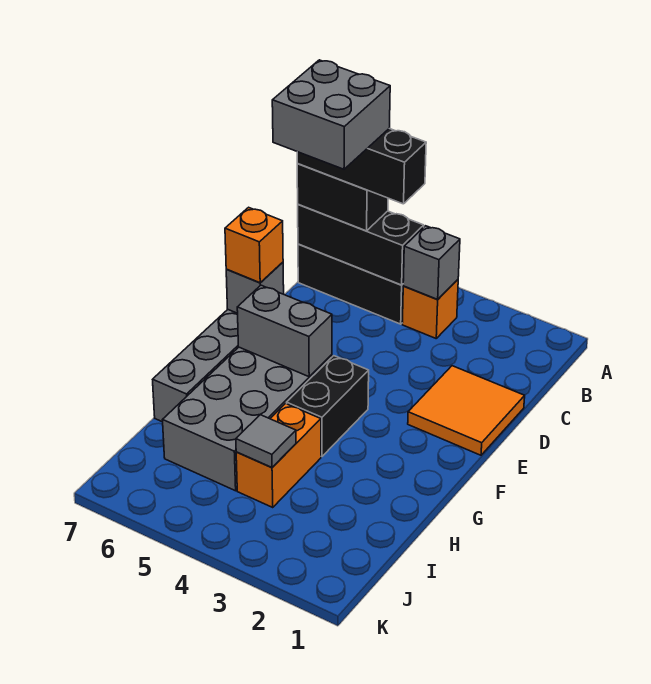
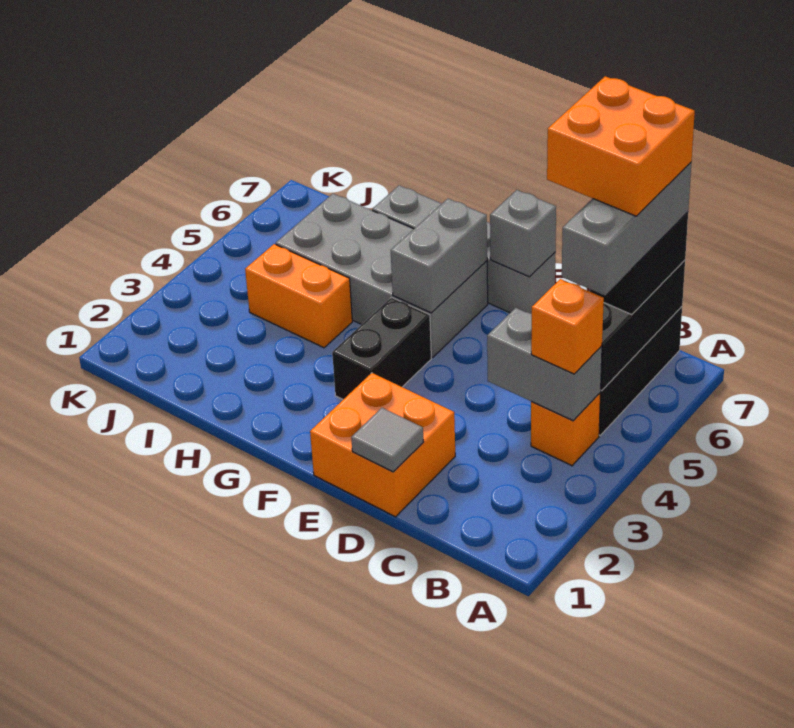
grey 1x1 brick [403,226,460,299] -> grey 1x2 brick [487,308,602,421]
black 1x3 brick [297,129,426,204] -> grey 1x3 brick [562,163,691,295]
grey 2x2 brick [272,60,390,169] -> orange 2x2 brick [547,76,695,216]
orange 2x2 tile [408,366,525,455] -> orange 2x2 brick [310,373,455,517]
orange 1x1 brick [225,207,283,283] -> orange 1x1 brick moved to [531,279,604,374]
black 1x2 brick [287,356,369,457] -> black 1x2 brick turned to [332,297,431,399]
grey 1x1 tile [236,415,296,468] -> grey 1x1 tile moved to [351,408,423,472]

